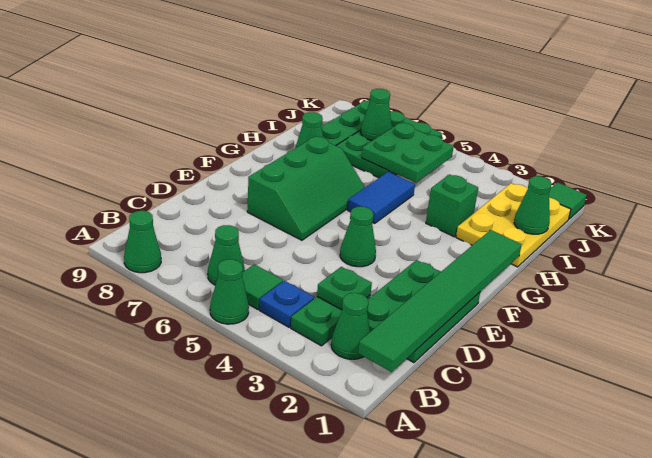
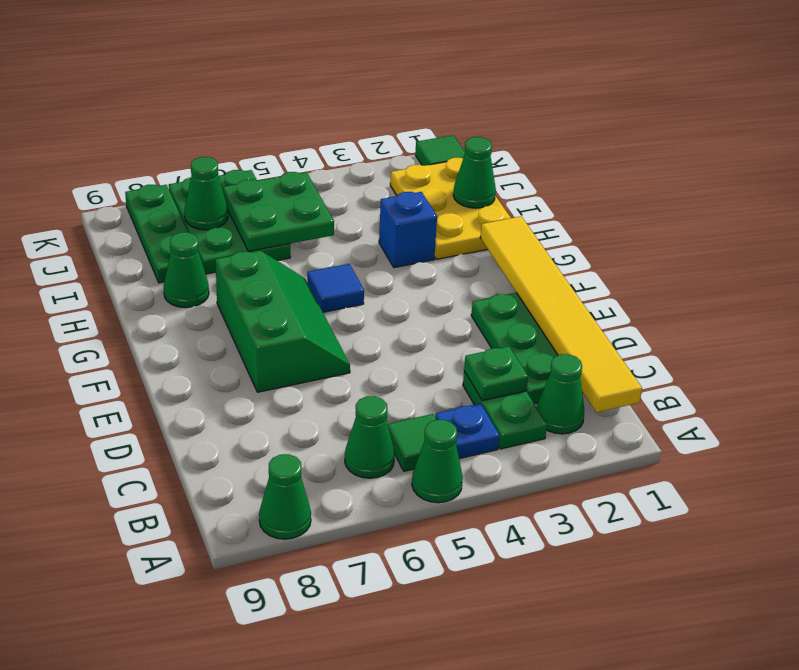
green 1x6 tile [358,230,522,372] -> yellow 1x6 tile [480,216,642,412]
green 1x1 cone [340,207,376,267] -> none
blue 1x2 tile [348,172,415,223] -> blue 1x1 tile [307,264,364,312]
green 1x1 brick [426,174,478,237] -> blue 1x1 brick [379,192,437,268]

